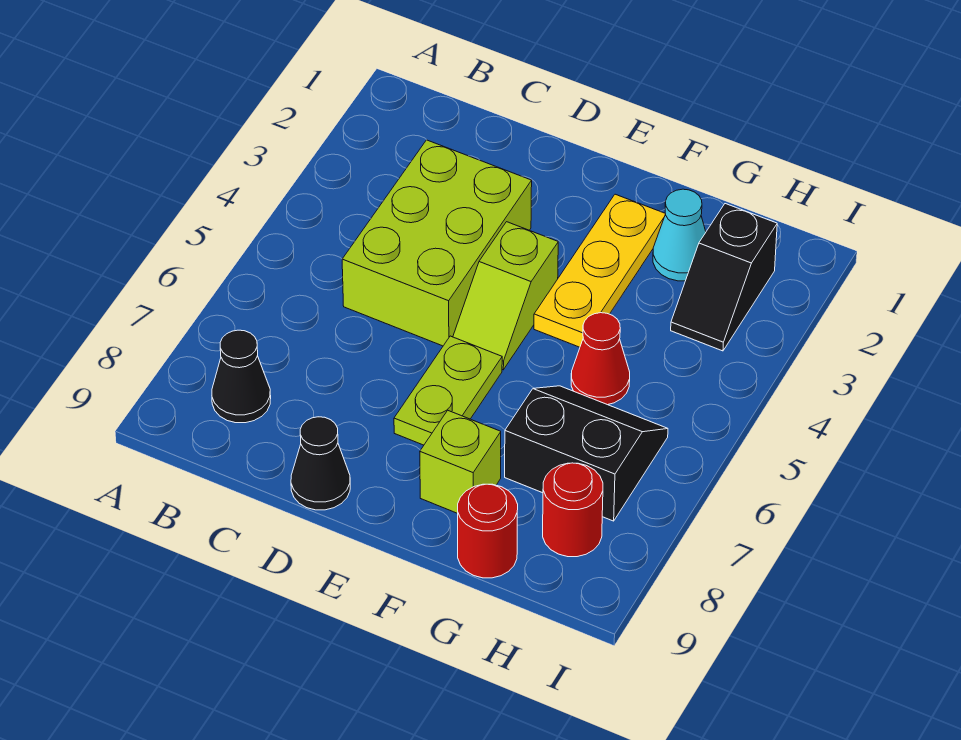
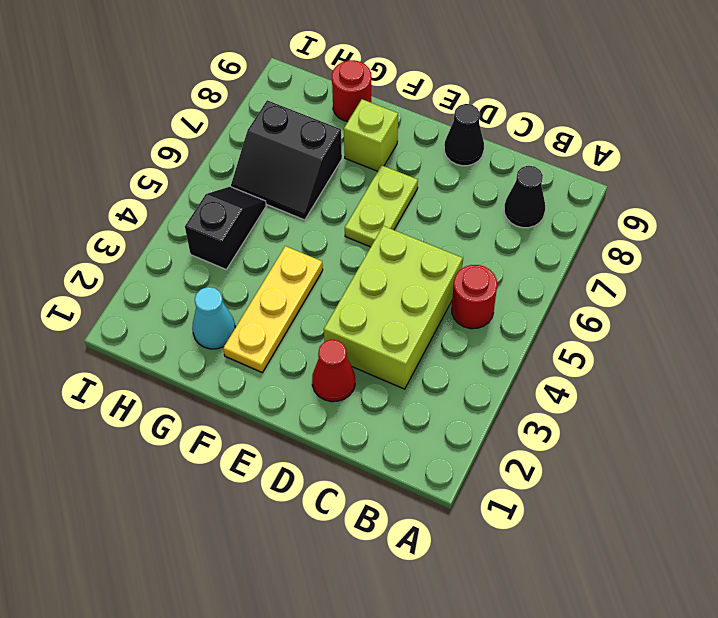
lime 1x2 slope [453,222,558,370] -> none
red 1x1 cone [571,313,630,405] -> red 1x1 cone moved to [312,340,355,402]
black 1x2 slope [671,204,777,351] -> black 1x2 slope moved to [185,187,266,269]
red 1x1 round brick [543,463,603,557] -> red 1x1 round brick moved to [452,265,497,329]

